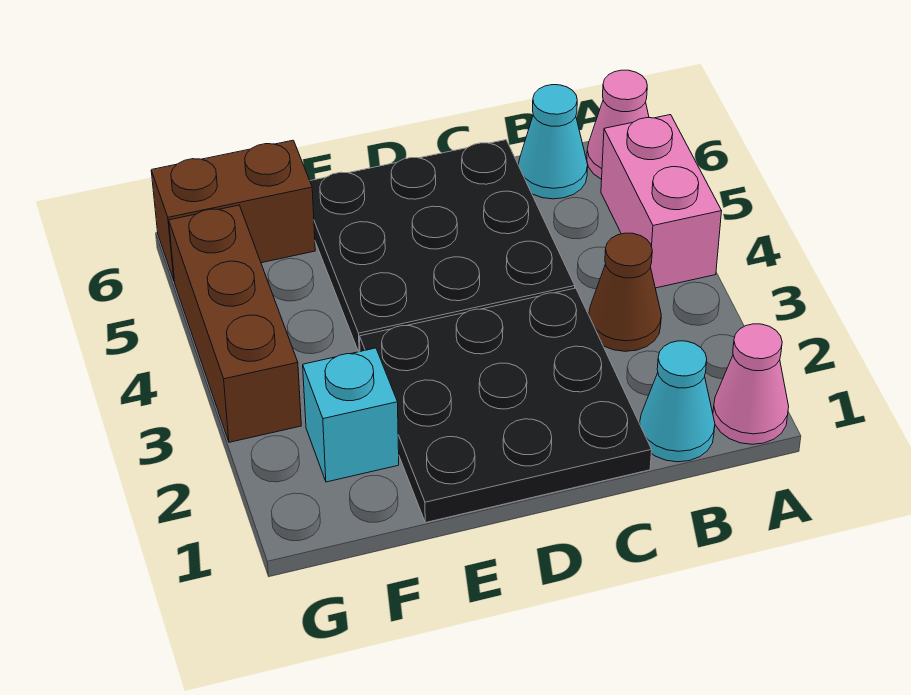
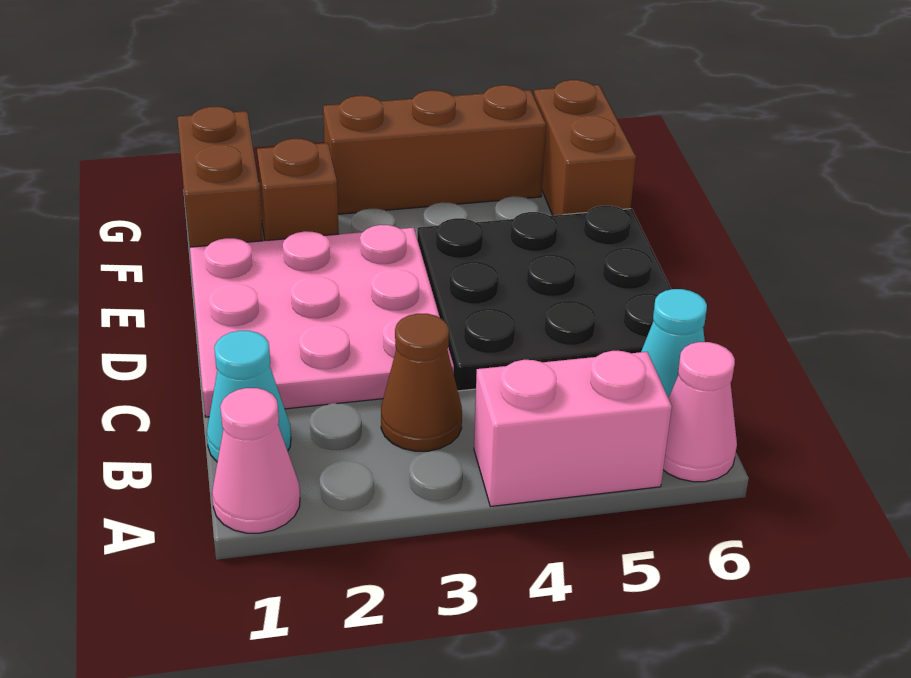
black 3x3 plate [360,288,652,523] -> pink 3x3 plate [190,225,454,417]
none -> brown 1x2 brick [178,107,263,247]
cyan 1x1 brick [303,348,399,482] -> brown 1x1 brick [257,139,339,241]

